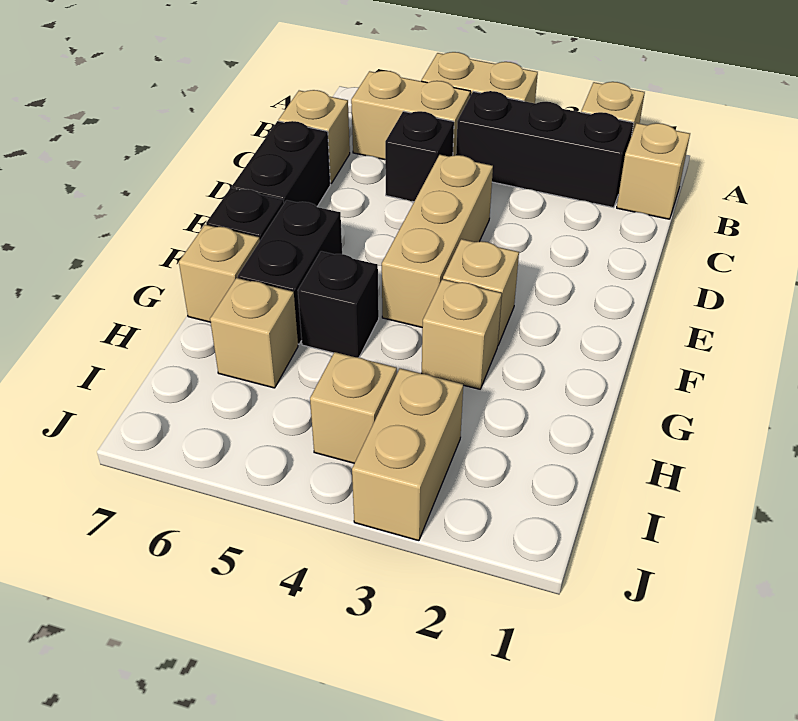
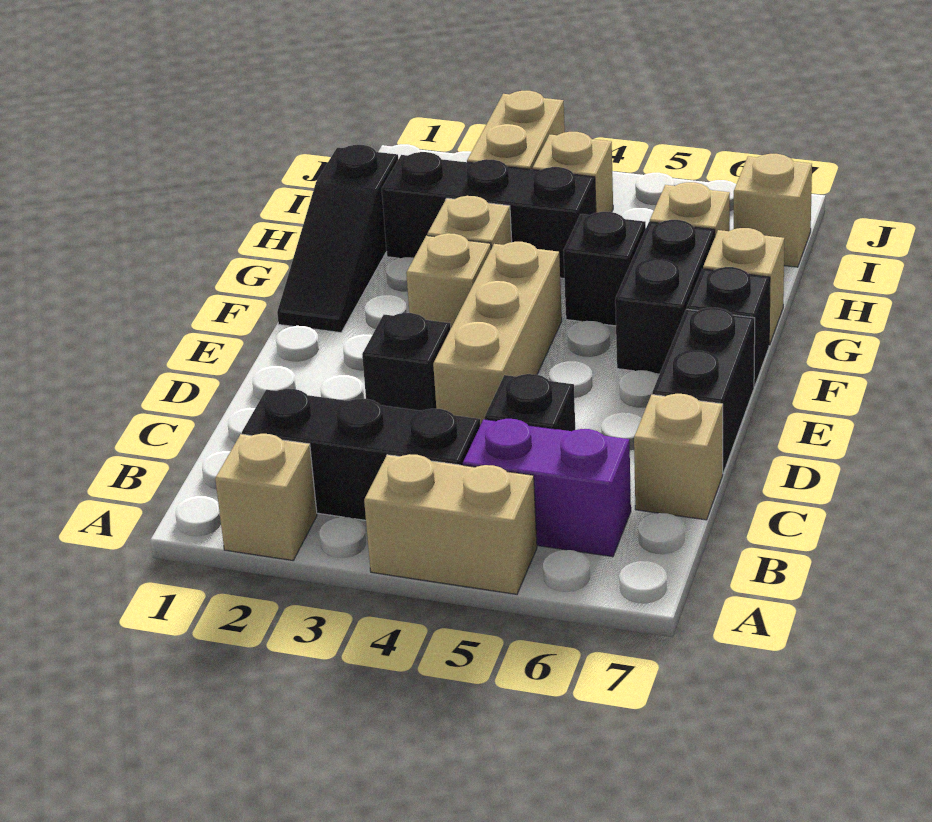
tan 1x1 brick [617,123,690,219] -> tan 1x1 brick moved to [734,154,812,267]
tan 1x2 brick [351,71,470,160] -> purple 1x2 brick [463,419,631,557]
none -> black 1x1 brick [362,313,451,411]
none -> black 1x3 slope [277,145,398,333]
none -> black 1x3 brick [382,152,596,278]

